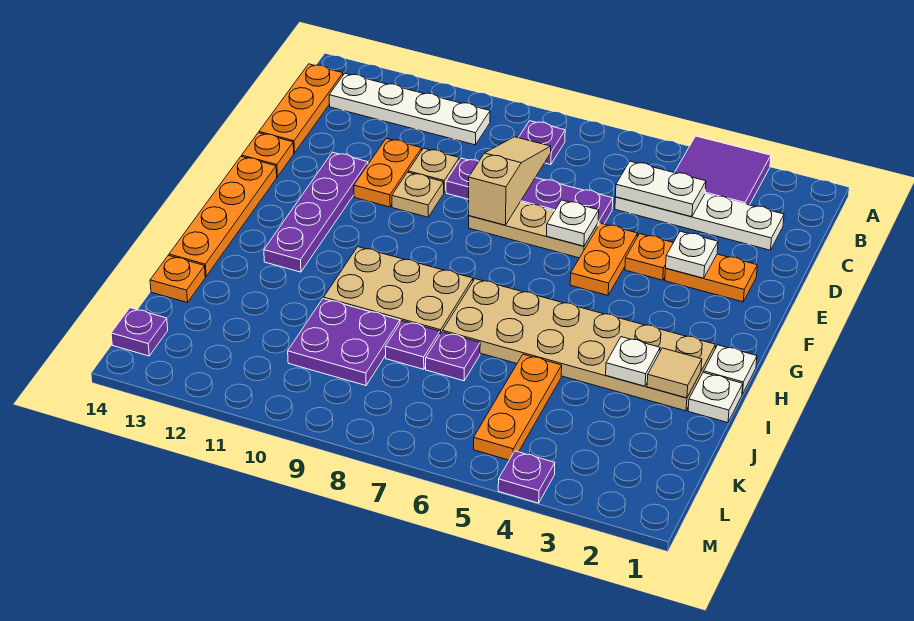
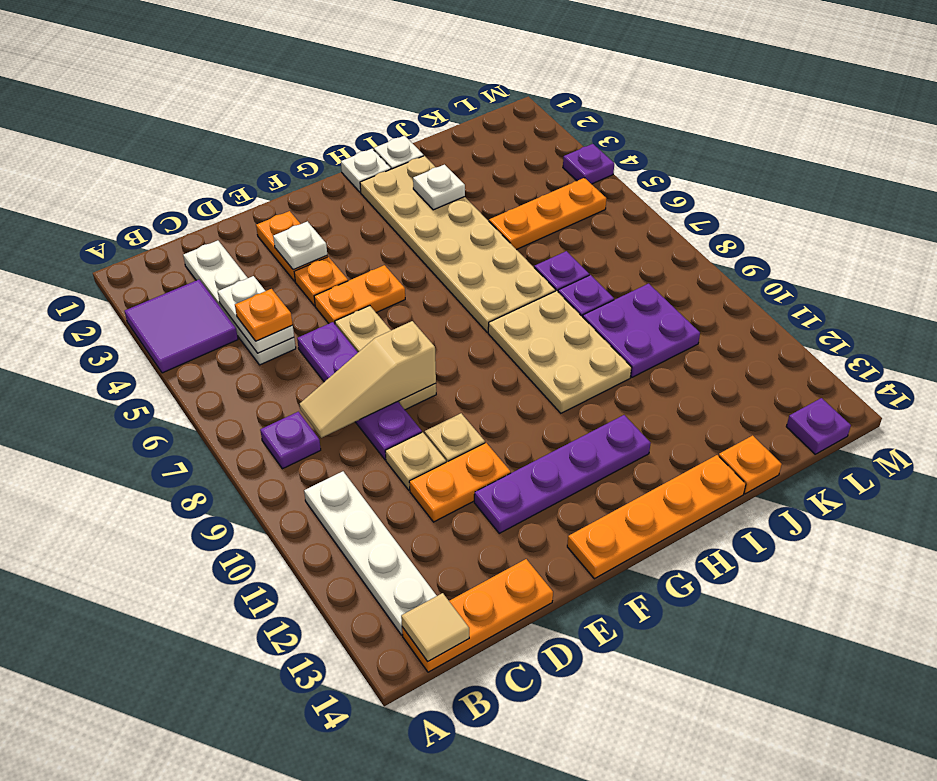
white 1x1 plate [547,200,599,246] -> none
orange 1x1 plate [242,133,294,177] -> orange 1x1 plate moved to [235,289,293,341]
tan 1x1 tile [647,348,702,398] -> tan 1x1 tile moved to [401,593,469,661]

